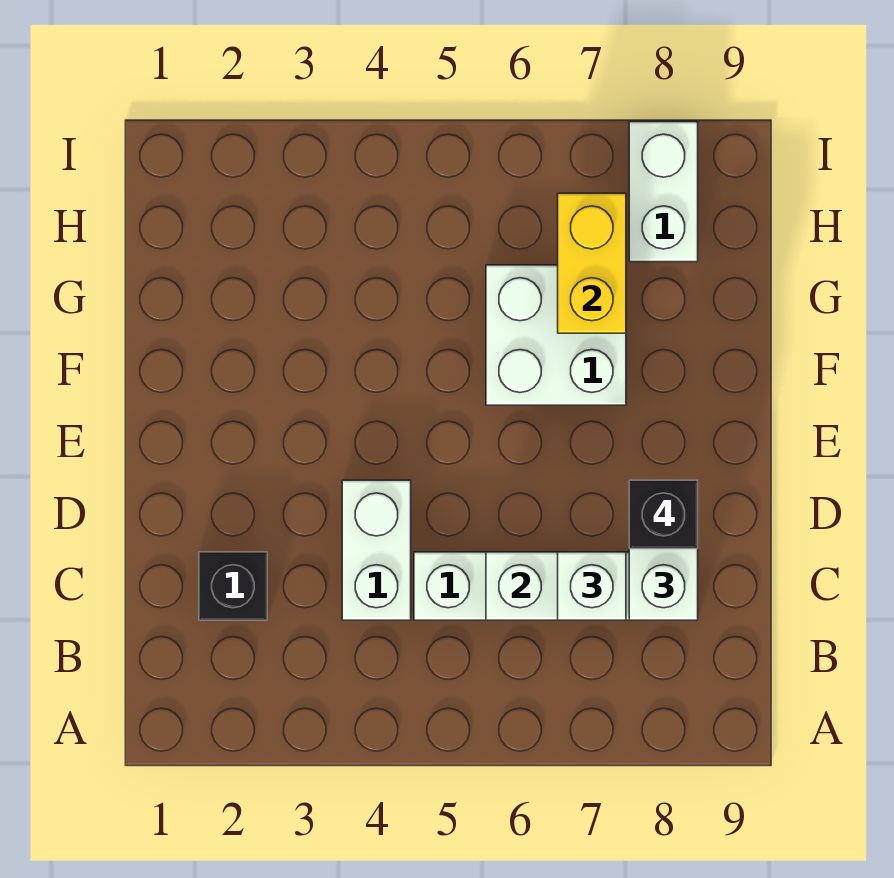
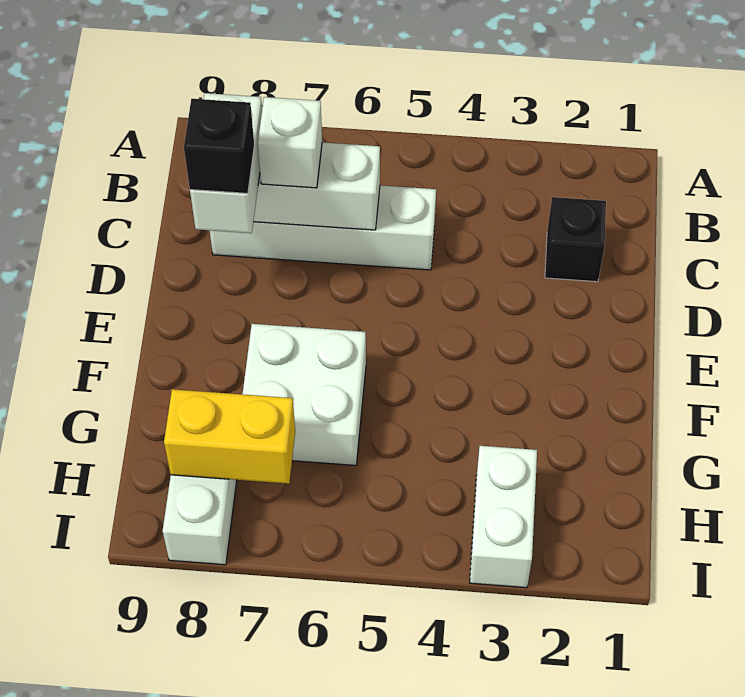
white 1x2 brick [342,480,411,620] -> white 1x2 brick moved to [470,446,537,588]
yellow 1x2 brick [558,193,626,333] -> yellow 1x2 brick turned to [164,389,295,484]

